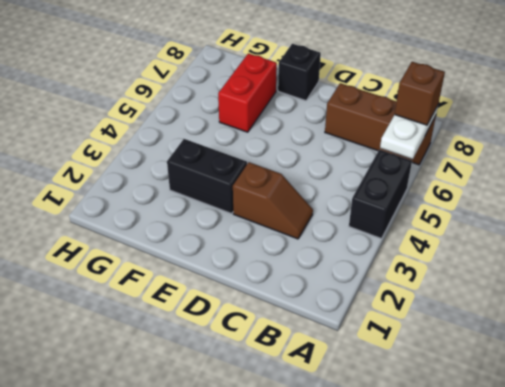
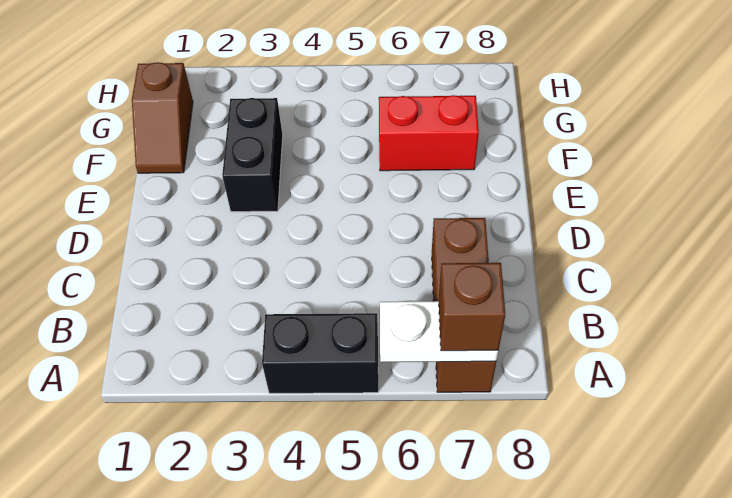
brown 1x2 slope [233,162,313,239] -> brown 1x2 slope moved to [132,62,193,173]
black 1x1 brick [278,44,321,101] -> none

